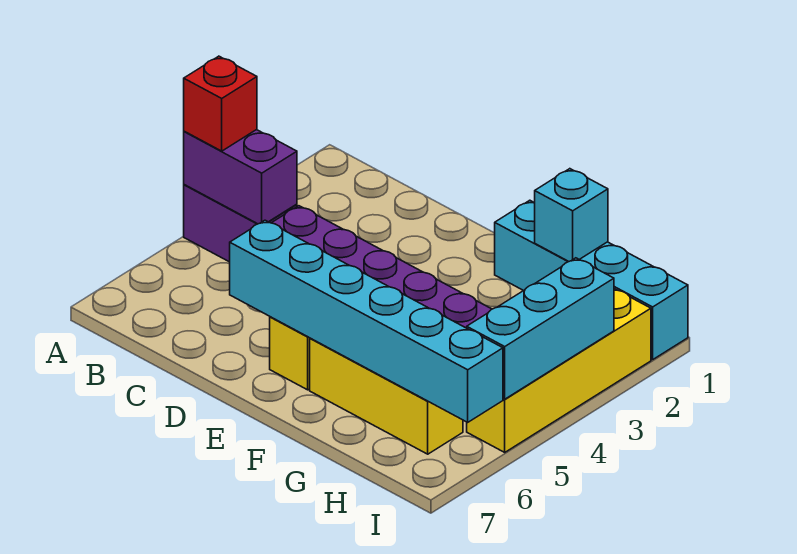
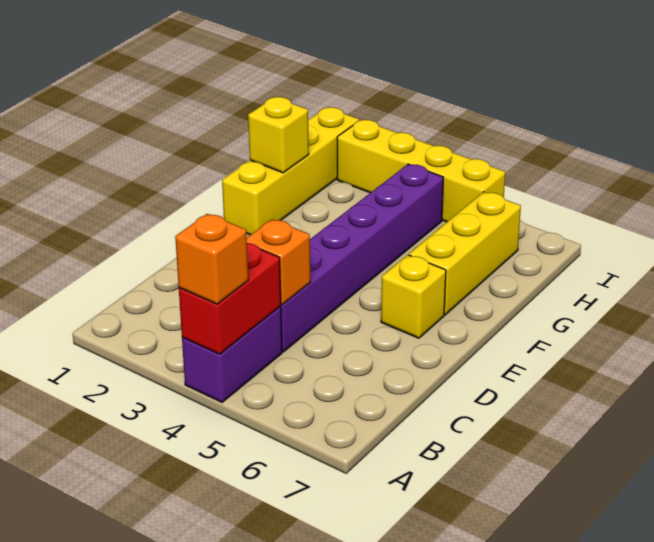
purple 1x2 brick [184,130,297,224] -> red 1x2 brick [179,243,281,354]
red 1x1 brick [184,56,257,151] -> orange 1x1 brick [175,214,248,304]
none -> orange 1x1 brick [247,219,310,305]
cyan 1x6 brick [230,220,503,422] -> none
cyan 1x4 brick [495,200,688,360] -> yellow 1x4 brick [222,107,359,235]
cyan 1x1 brick [535,169,608,262] -> yellow 1x1 brick [248,97,309,173]
cyan 1x3 brick [467,258,614,399] -> none

